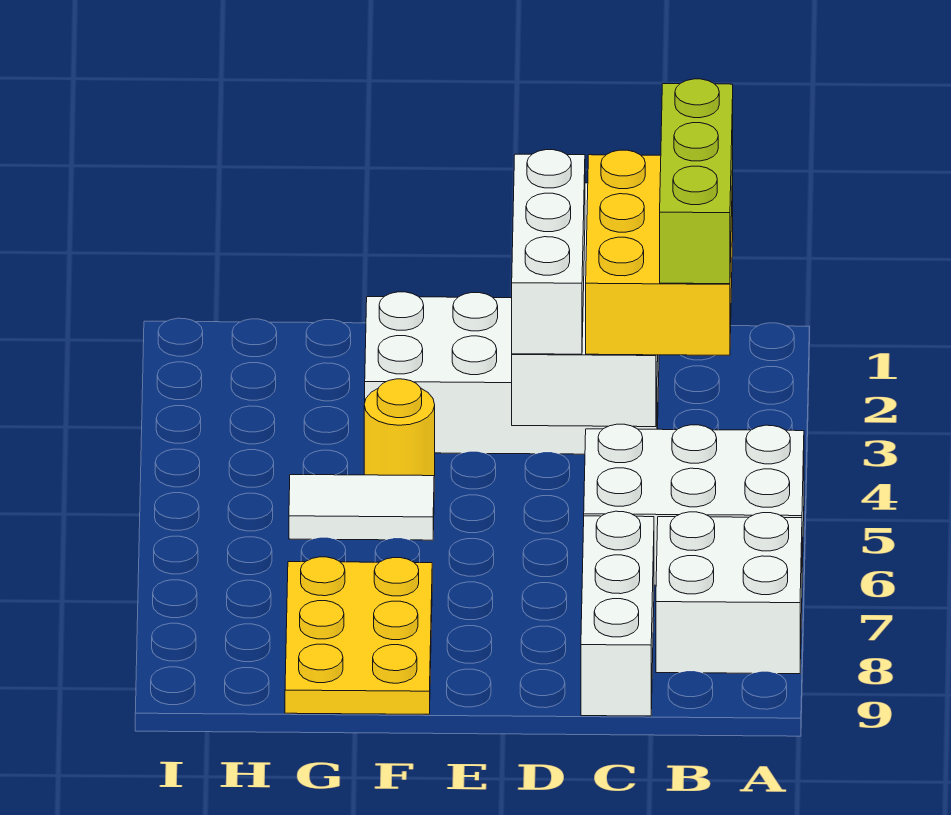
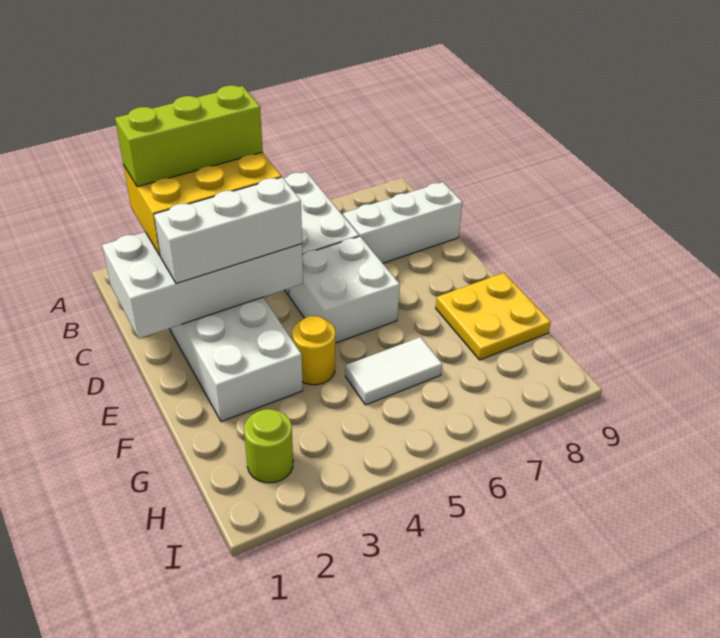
white 2x2 brick [656,512,802,674] -> white 2x2 brick moved to [289,236,400,343]
white 1x2 tile [289,475,434,540] -> white 1x2 tile turned to [345,337,442,405]
yellow 2x3 plate [285,557,432,714] -> yellow 2x2 plate [436,273,551,360]
none -> lime 1x1 round brick [244,409,293,483]

